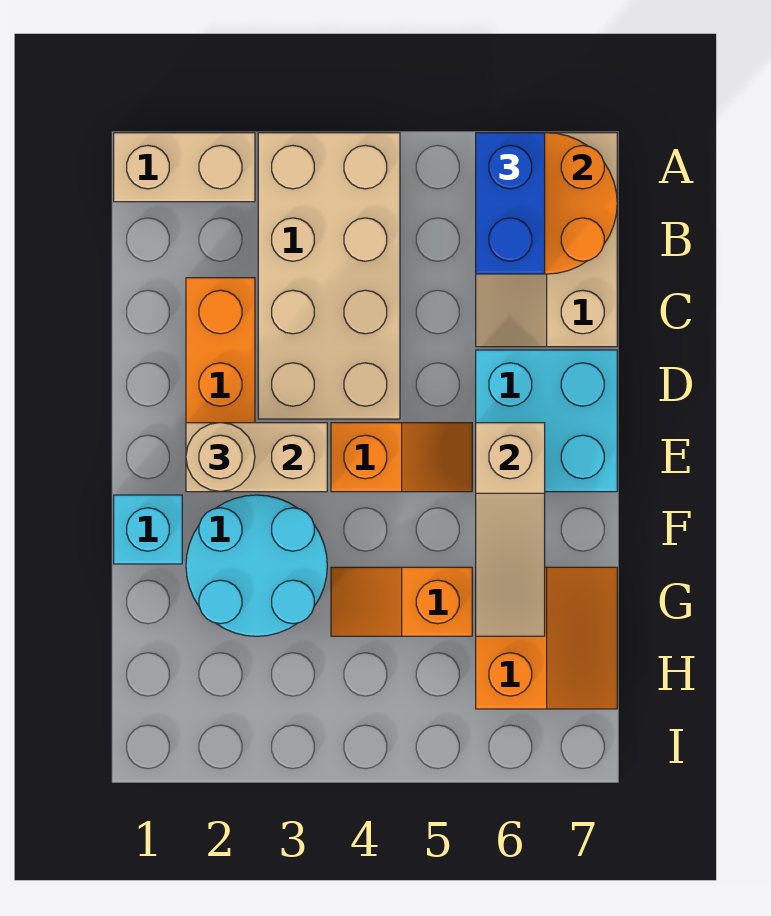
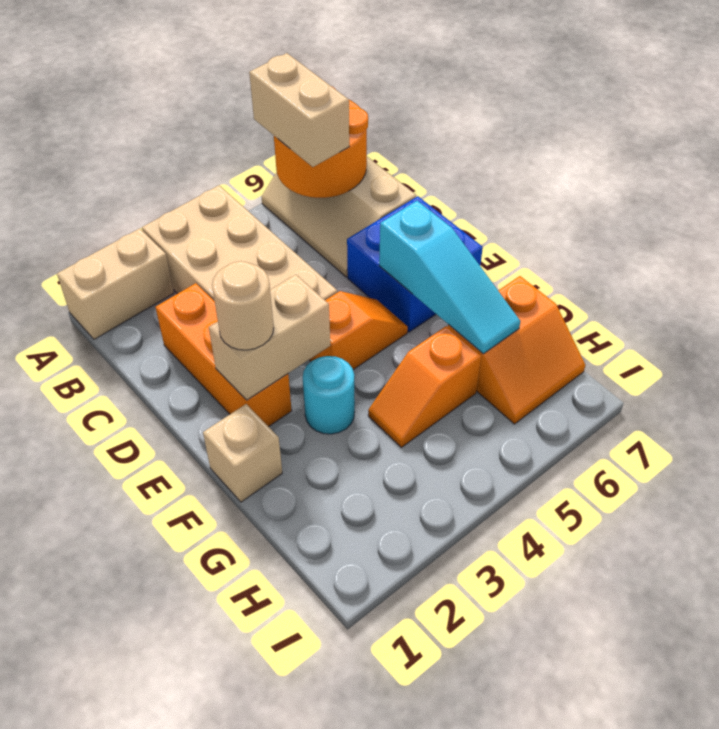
blue 1x2 brick [476,133,545,274] -> tan 1x2 brick [249,53,349,167]
cyan 2x2 brick [476,350,617,492] -> blue 2x2 brick [347,196,483,332]
tan 1x3 slope [476,423,545,636] -> cyan 1x3 slope [379,201,520,354]
cyan 1x1 brick [114,495,182,564] -> tan 1x1 brick [203,404,282,502]
cyan 2x2 round brick [186,495,327,636] -> cyan 1x1 round brick [303,356,355,434]
orange 2x2 slope [476,567,617,709] -> orange 2x2 slope turned to [448,276,585,424]

